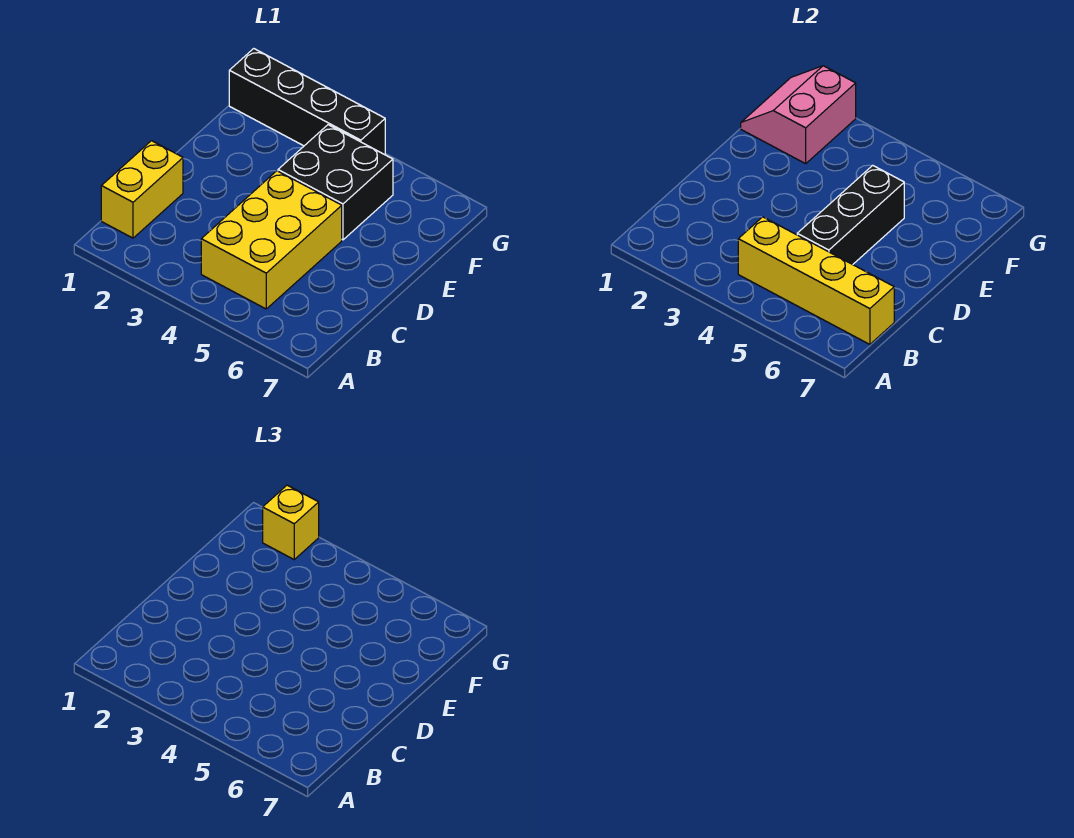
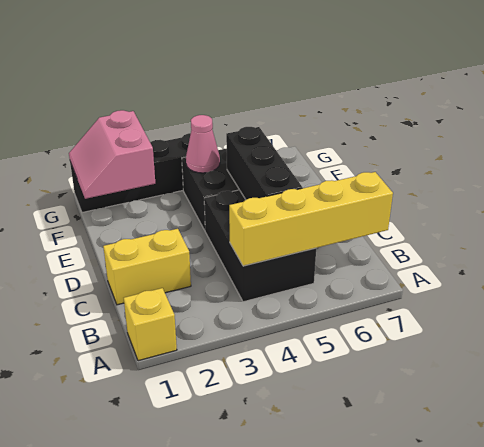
yellow 1x2 brick [101,141,183,238] -> yellow 1x2 brick turned to [103,229,191,305]
yellow 2x3 brick [201,171,342,309] -> black 2x3 brick [204,190,316,302]
none -> pink 1x1 cone [186,115,220,173]
yellow 1x1 brick [263,485,319,559] -> yellow 1x1 brick moved to [124,288,177,361]

